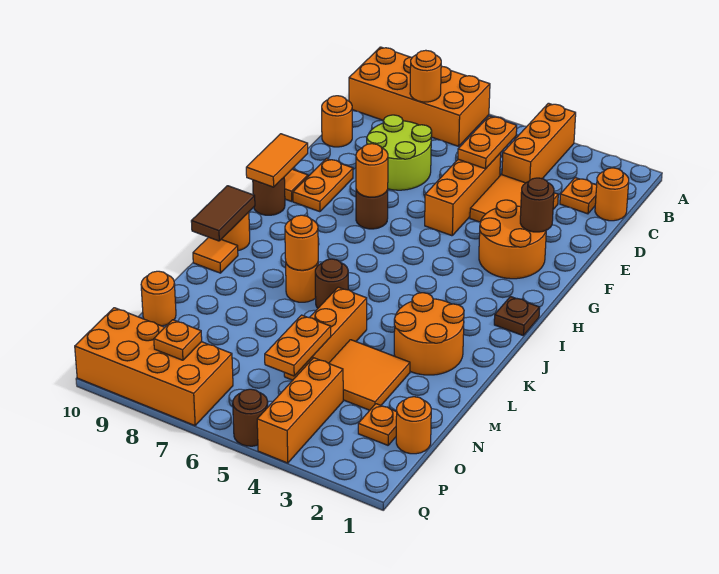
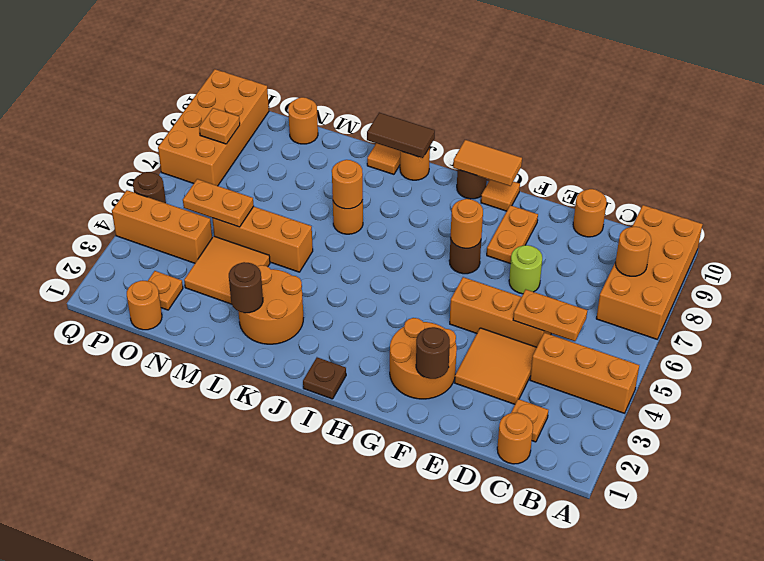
lime 2x2 round brick [367,115,432,190] -> lime 1x1 round brick [509,245,542,294]
orange 1x2 plate [293,159,353,212] -> orange 1x2 plate turned to [487,205,538,264]
brown 1x1 round brick [315,259,348,308] -> brown 1x1 round brick moved to [229,262,263,313]

